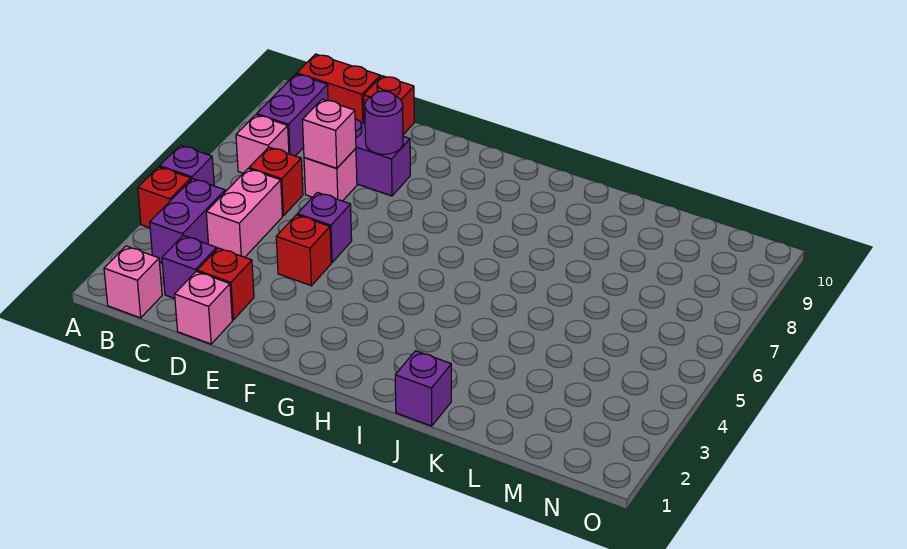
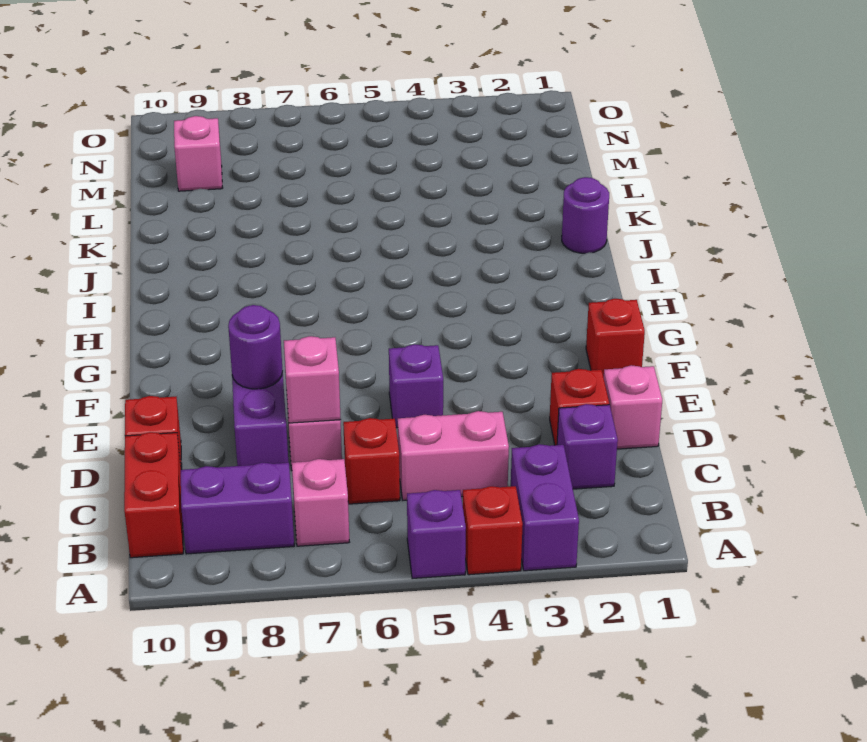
pink 1x1 brick [104,246,162,318] -> pink 1x1 brick moved to [174,116,222,191]
purple 1x2 brick [150,179,225,263] -> purple 1x2 brick turned to [511,444,579,571]
red 1x1 brick [276,215,331,286] -> red 1x1 brick moved to [586,299,645,377]
purple 1x1 brick [395,351,451,426] -> purple 1x1 round brick [562,177,609,253]

